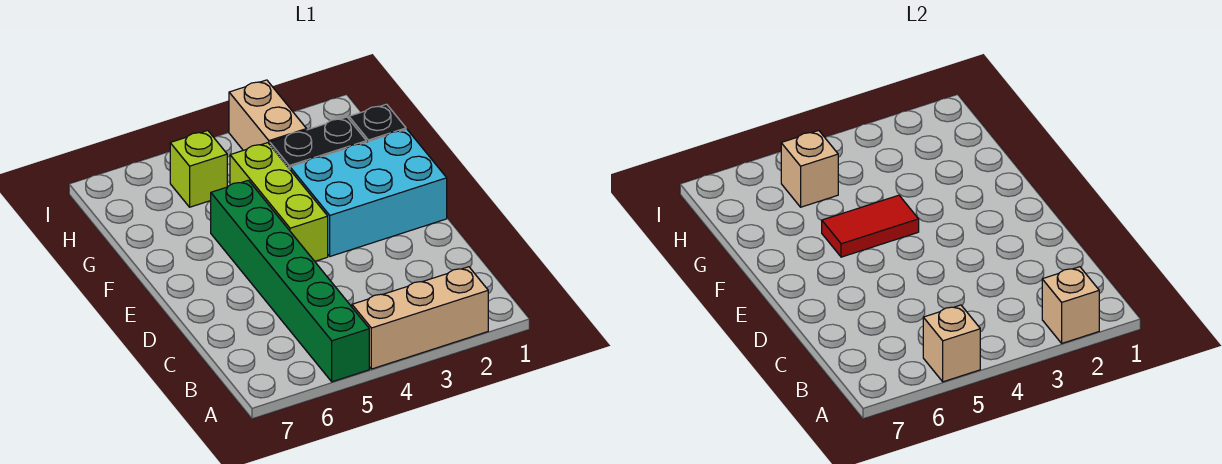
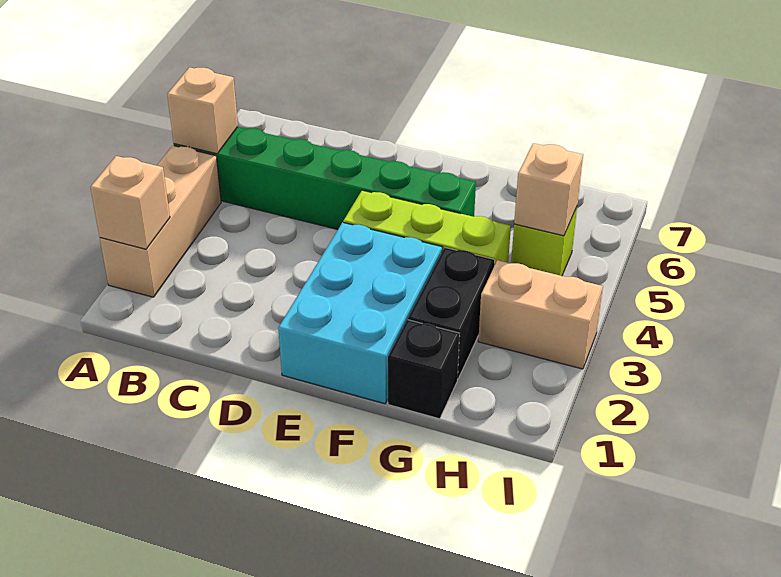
red 1x2 tile [822,195,919,257] -> none

